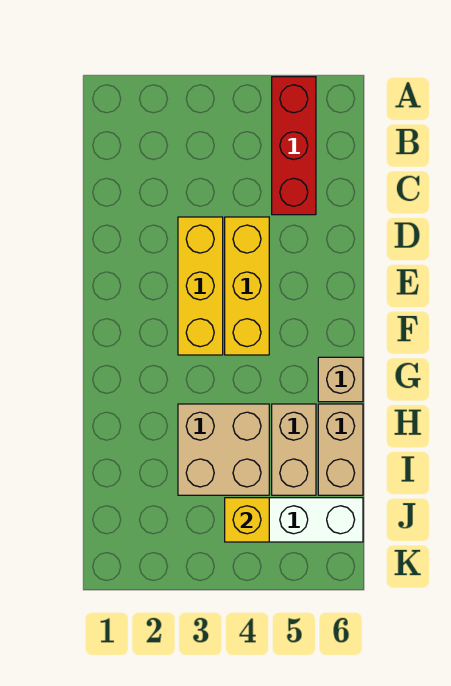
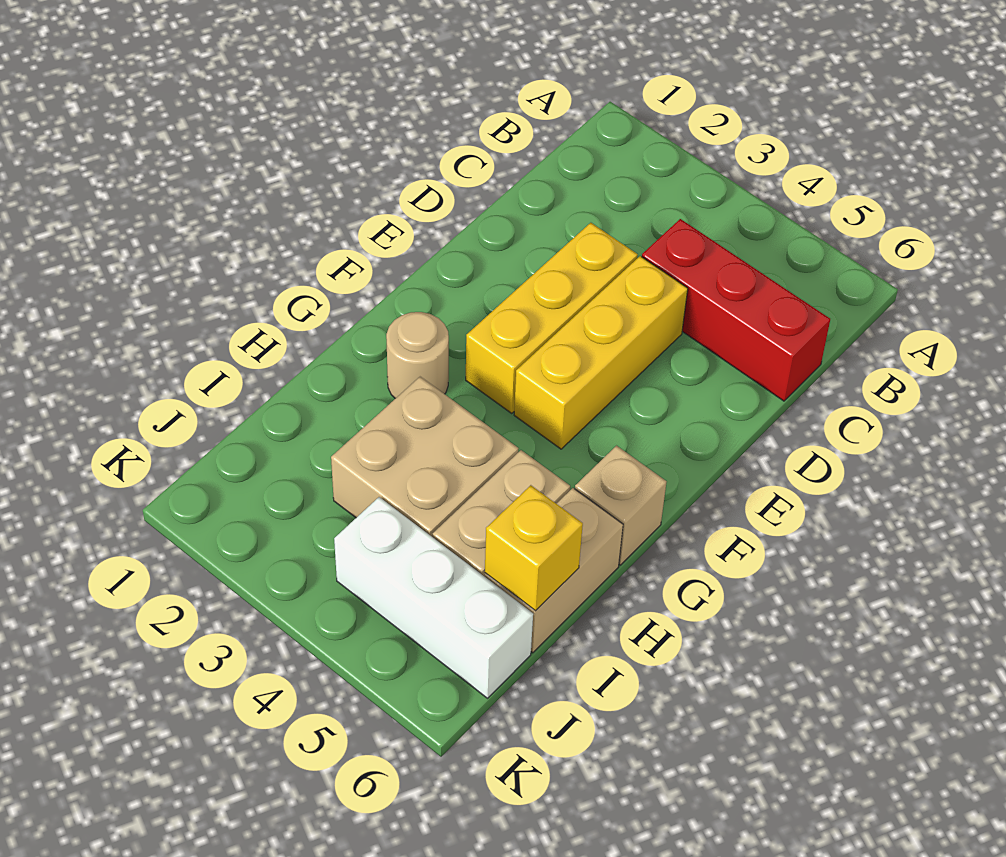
red 1x3 brick [272,77,316,215] -> red 1x3 brick turned to [642,219,830,401]
none -> tan 1x1 round brick [386,312,449,399]
yellow 1x1 brick [225,498,269,542] -> yellow 1x1 brick moved to [485,485,583,611]

